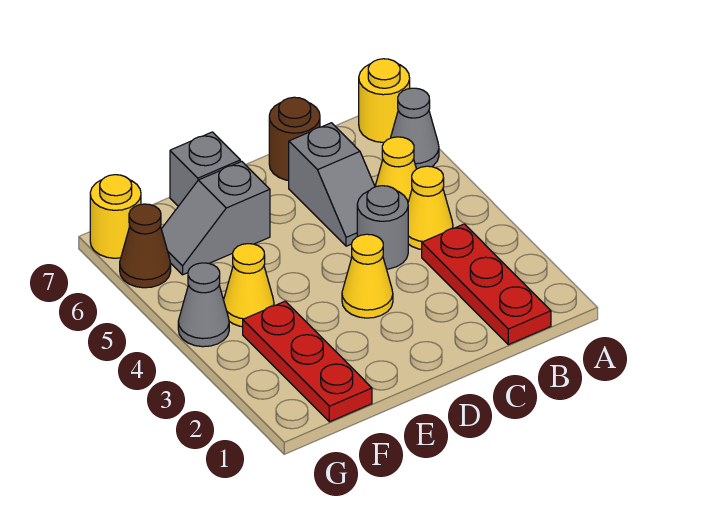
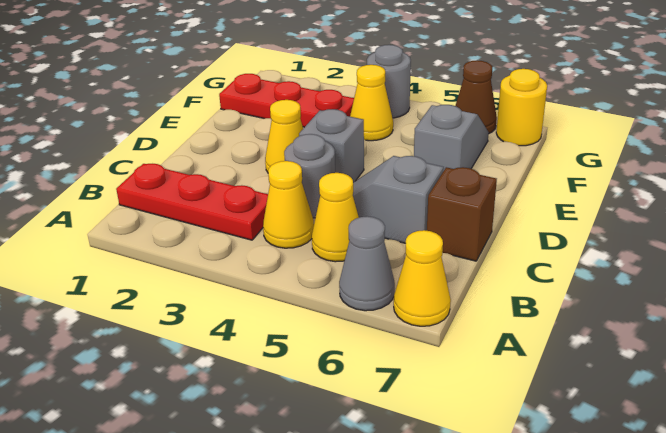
yellow 1x1 round brick [359,59,410,142] -> yellow 1x1 cone [394,230,451,326]
brown 1x1 round brick [269,97,320,180] -> brown 1x1 brick [427,167,497,261]
grey 1x1 brick [170,132,240,206] -> grey 1x1 brick moved to [299,109,364,182]
grey 1x1 cone [178,263,229,347] -> grey 1x1 round brick [367,45,411,118]

